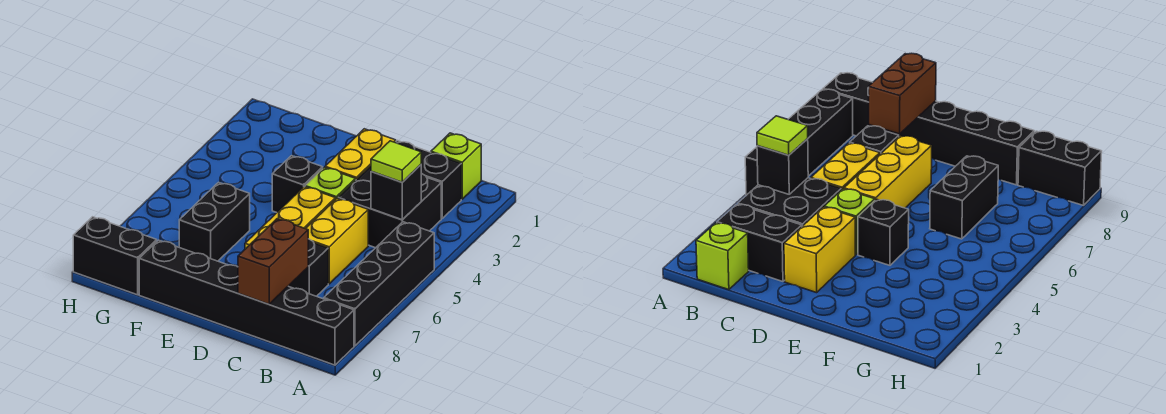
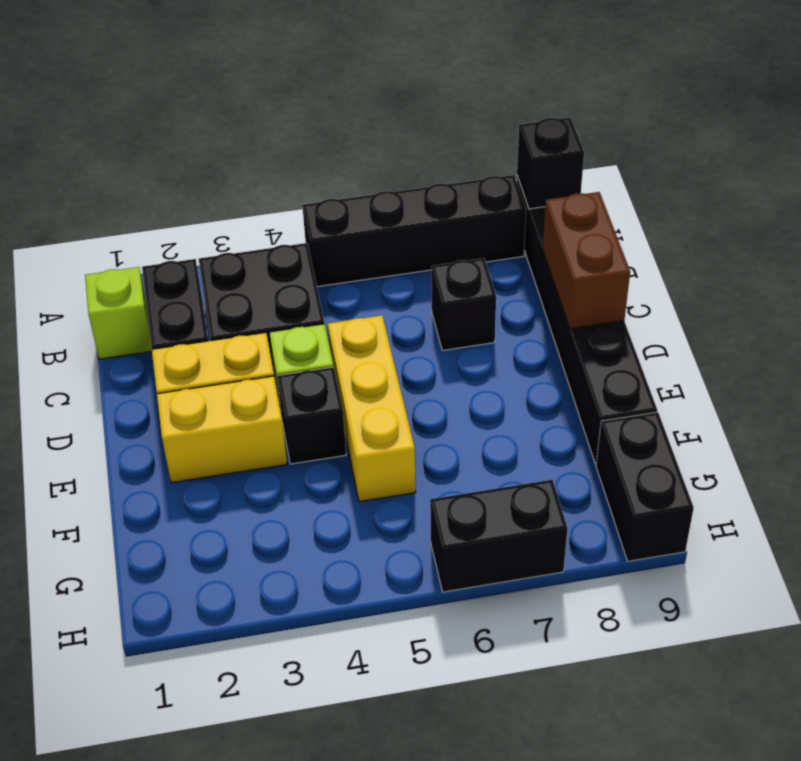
black 1x1 brick [371,165,421,220] -> black 1x1 brick moved to [517,117,584,209]
lime 1x1 tile [371,141,421,182] -> none
yellow 1x2 brick [306,198,368,284] -> yellow 1x2 brick moved to [157,376,287,483]
brown 1x2 brick [238,219,308,304] -> brown 1x2 brick turned to [543,192,630,329]
yellow 1x3 brick [245,187,336,249] -> yellow 1x3 brick turned to [328,315,416,502]
black 1x2 brick [179,182,250,261] -> black 1x2 brick moved to [430,480,568,592]

